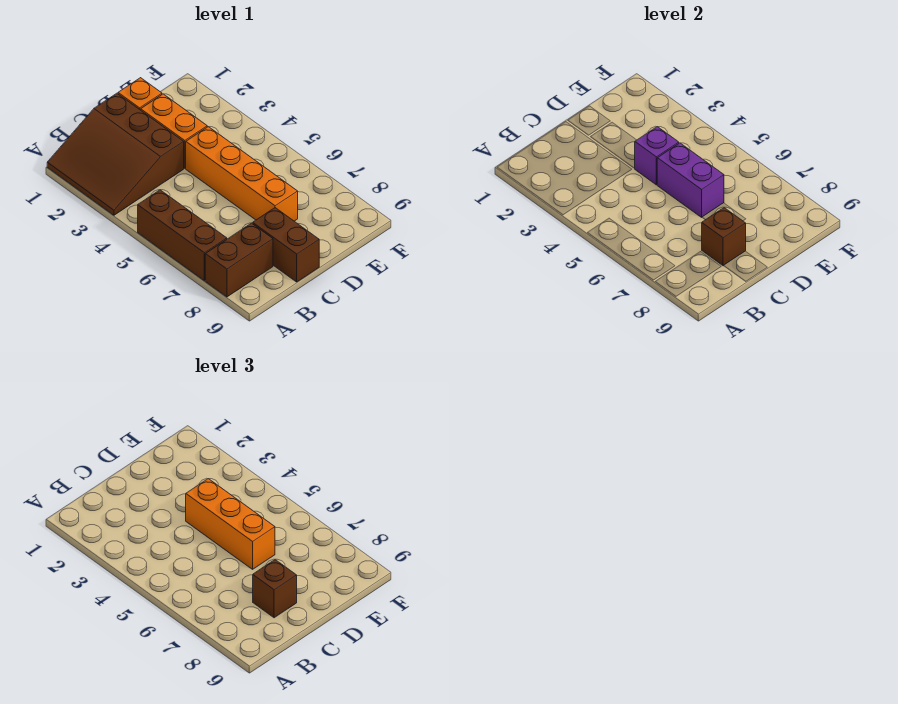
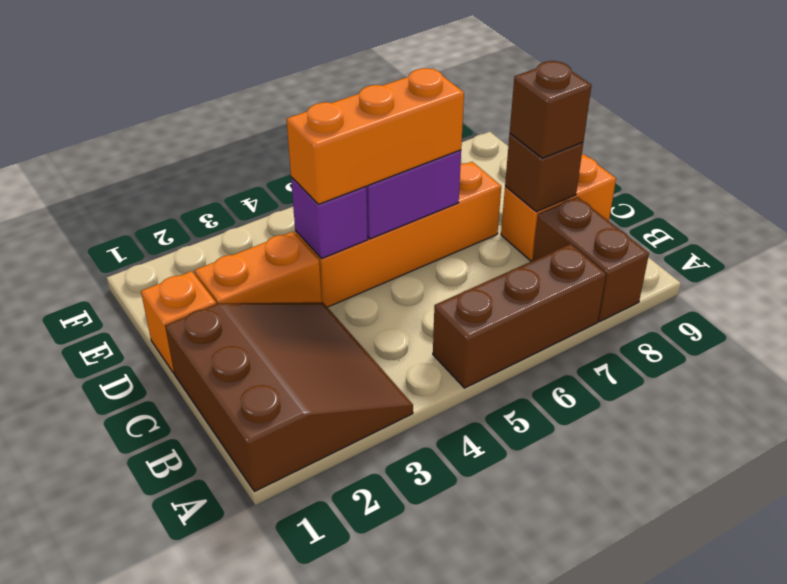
brown 3x3 slope [47,93,184,215] -> brown 3x3 slope turned to [165,302,413,492]
brown 1x2 brick [253,208,319,282] -> orange 1x2 brick [501,154,616,261]

